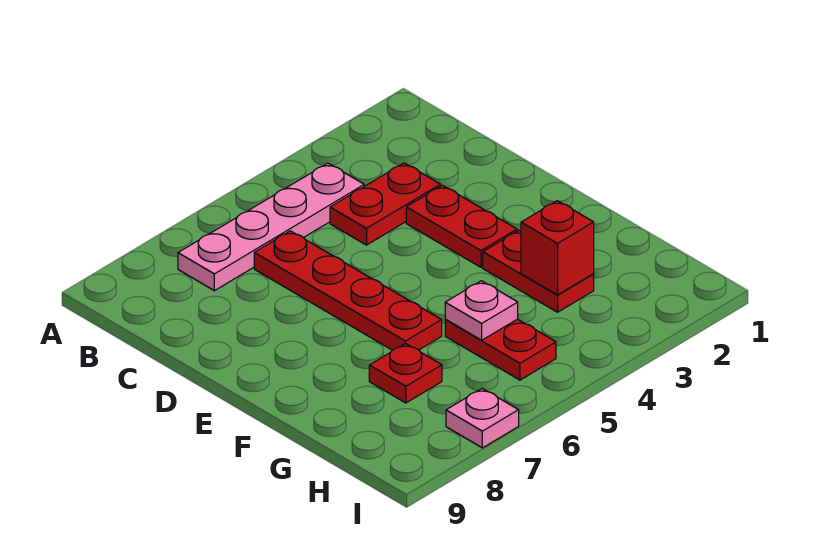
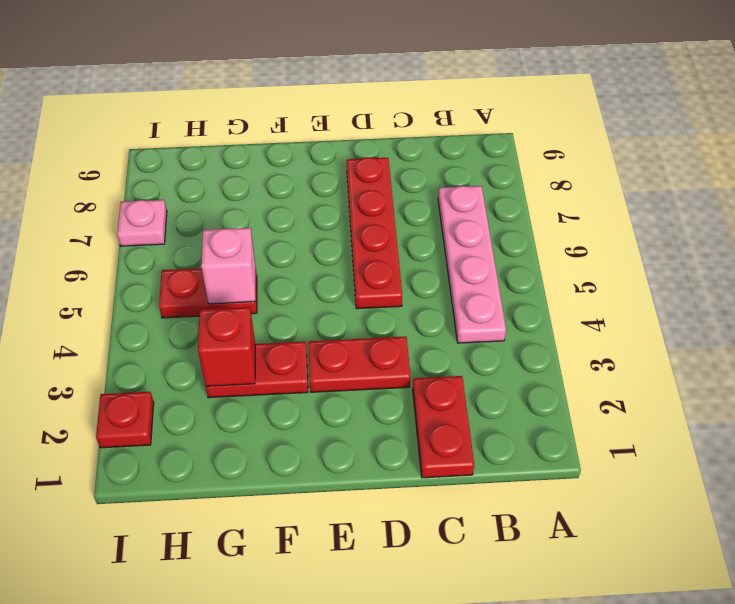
red 1x2 plate [330,163,441,245] -> red 1x2 plate moved to [413,376,474,478]
red 1x4 plate [254,231,442,350] -> red 1x4 plate turned to [347,157,402,309]
pink 1x1 plate [445,281,518,340] -> pink 1x1 brick [201,228,255,304]
red 1x1 plate [369,343,442,403] -> red 1x1 plate moved to [96,392,154,448]

